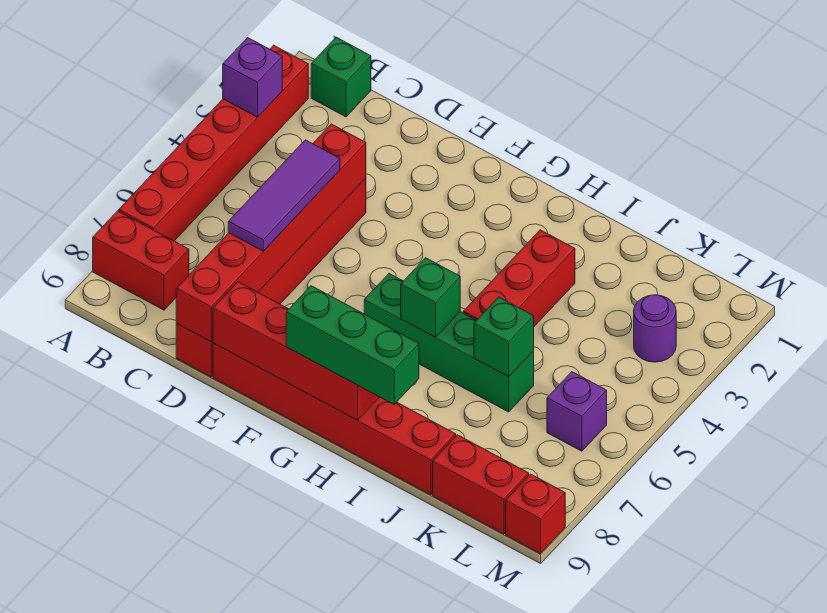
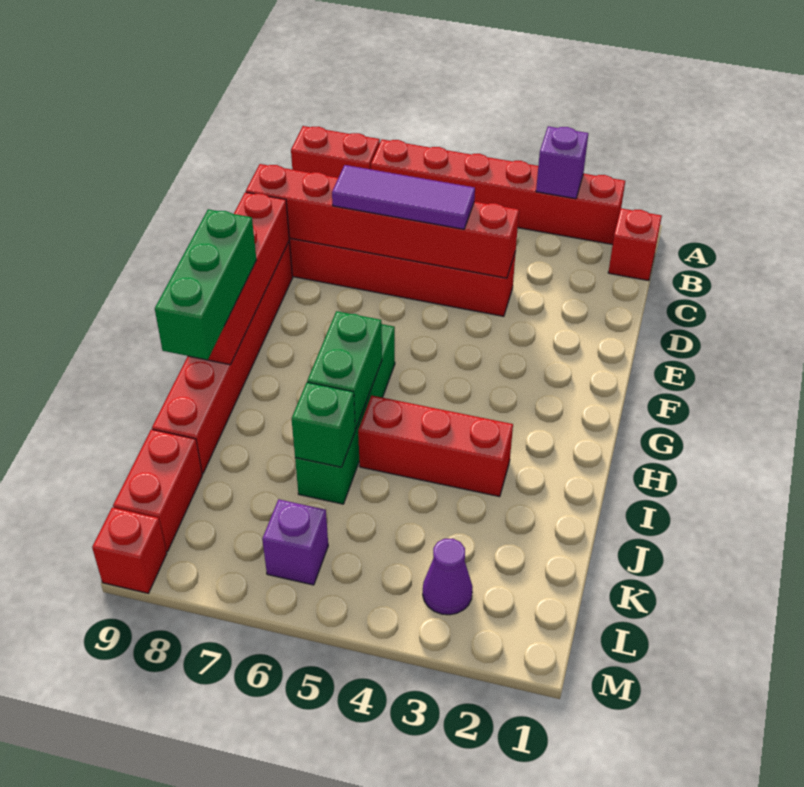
red 1x2 brick [93,211,189,310] -> red 1x2 brick turned to [291,126,380,178]
green 1x1 brick [311,37,371,117] -> red 1x1 brick [608,208,662,281]
green 1x1 brick [401,258,460,337] -> green 1x2 brick [307,311,382,429]
purple 1x1 round brick [634,295,676,362] -> purple 1x1 cone [423,539,473,615]

